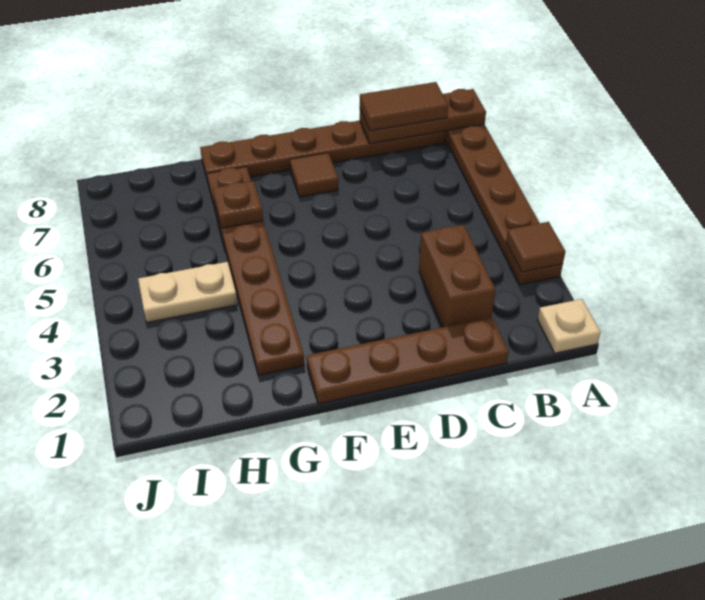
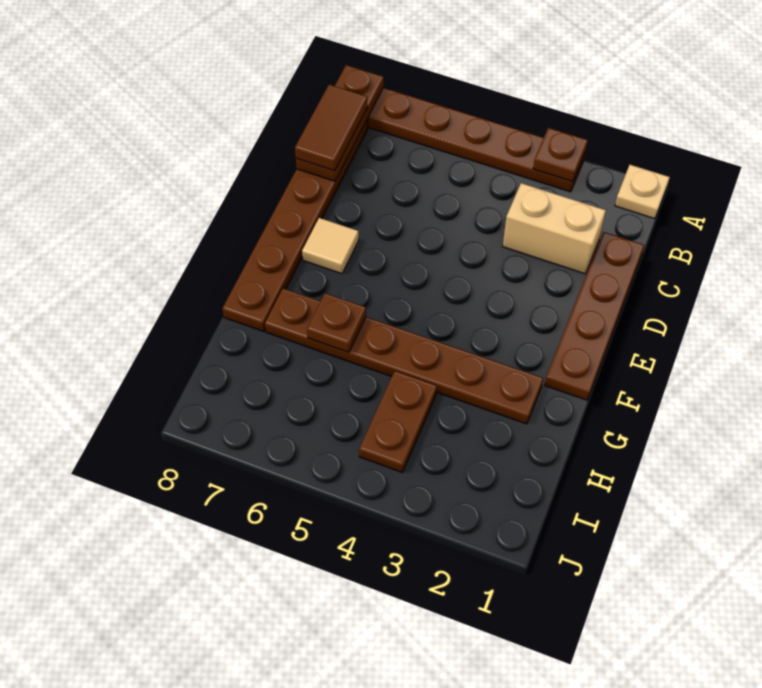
brown 1x1 tile [506,222,565,272] -> brown 1x1 plate [533,128,588,182]
brown 1x2 brick [419,225,495,327] -> tan 1x2 brick [503,183,606,274]
brown 1x1 tile [290,153,338,197] -> tan 1x1 tile [302,218,359,274]
tan 1x2 plate [138,262,238,322] -> brown 1x2 plate [359,371,437,472]

